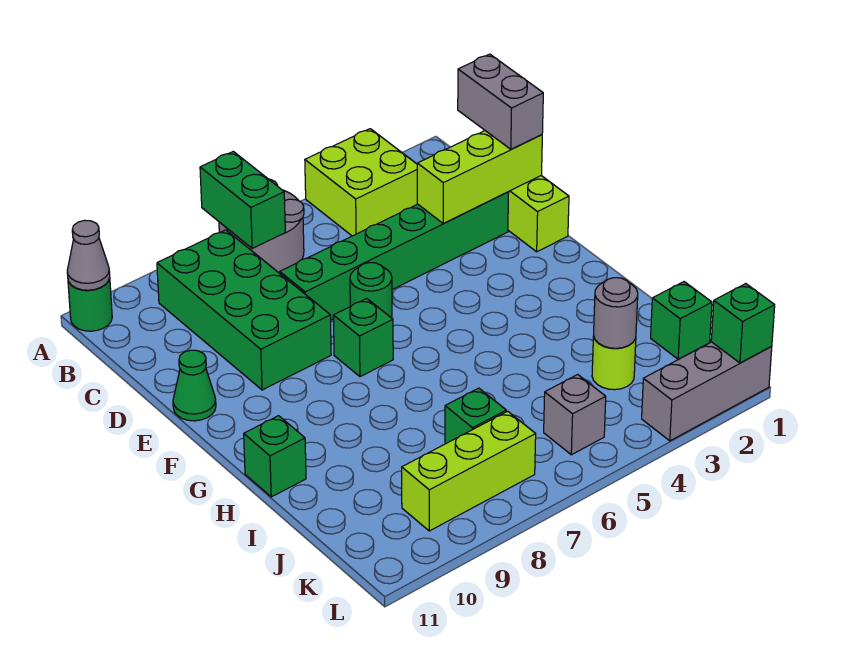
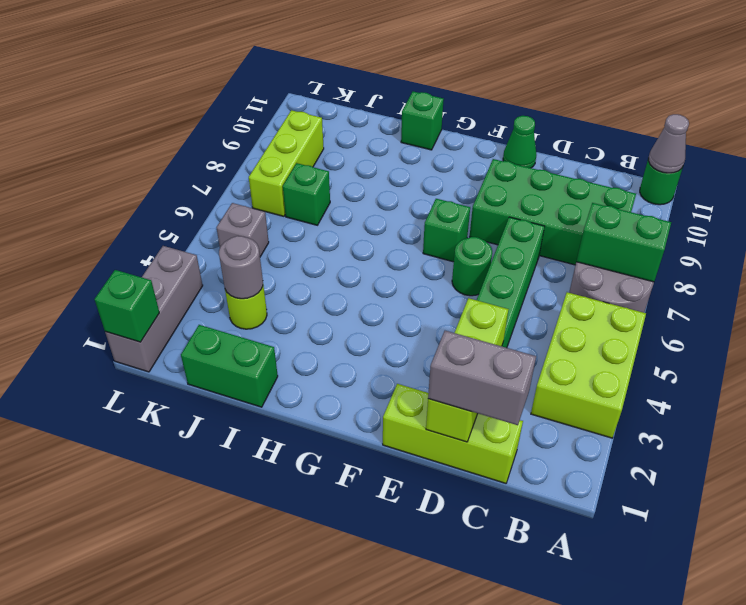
lime 2x2 brick [305,129,417,236] -> lime 2x3 brick [531,292,646,438]
green 1x1 brick [651,282,712,359] -> green 1x2 brick [181,325,278,407]

